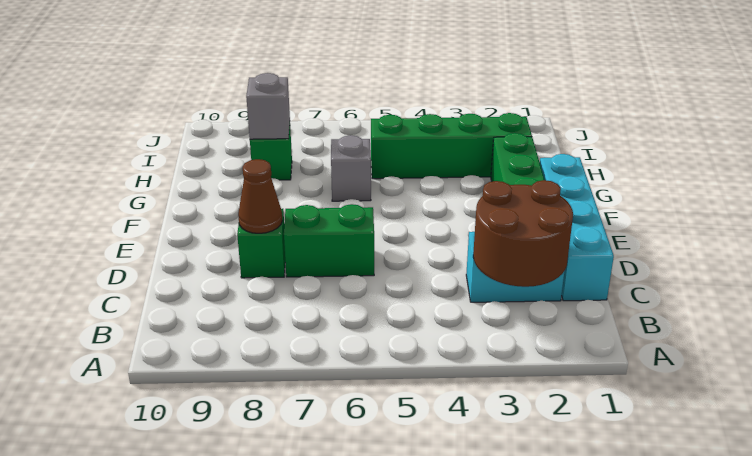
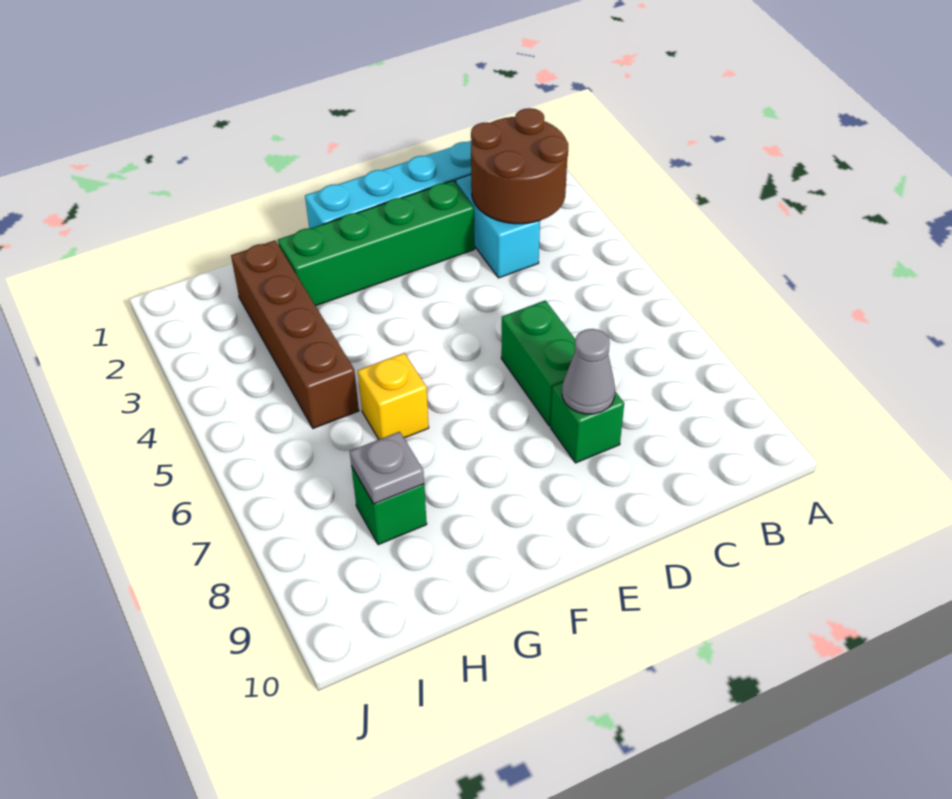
brown 1x1 cone [238,159,282,233] -> grey 1x1 cone [562,329,615,414]
grey 1x1 brick [331,135,371,201] -> yellow 1x1 brick [358,353,429,439]
green 1x4 brick [371,113,532,179] -> brown 1x4 brick [231,240,359,428]
grey 1x1 brick [246,73,290,139] -> grey 1x1 plate [350,432,424,504]

